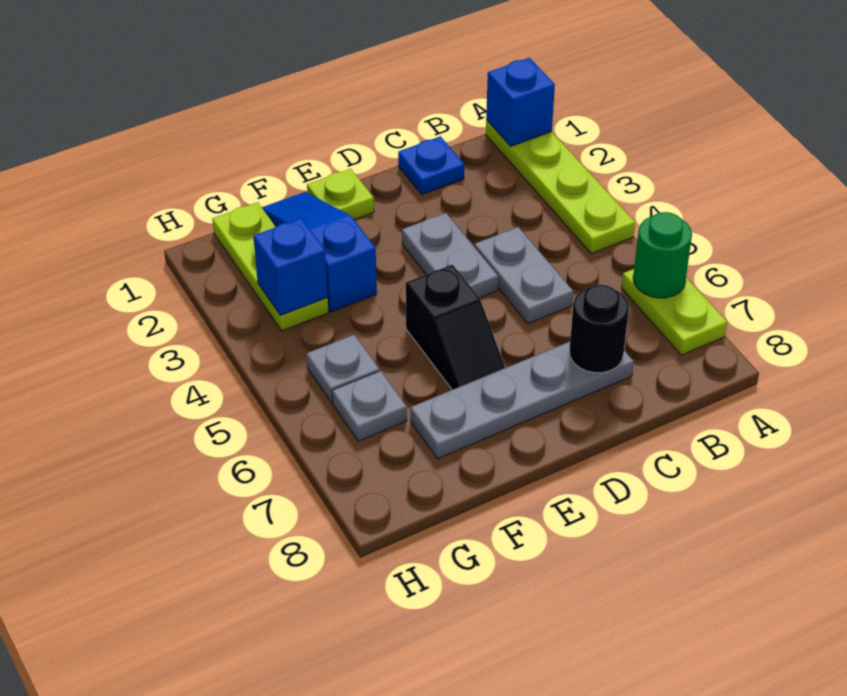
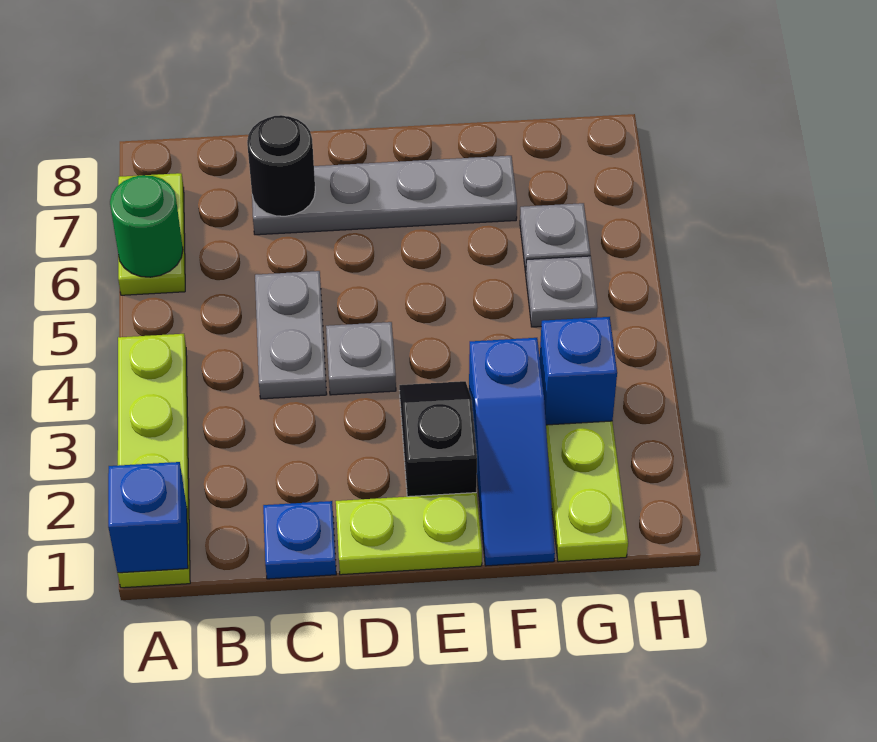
grey 1x2 plate [402,213,498,298] -> grey 1x1 plate [326,322,396,395]
lime 1x1 plate [307,169,374,220] -> lime 1x2 plate [336,493,482,575]
black 1x2 slope [406,265,505,390] -> black 1x2 slope moved to [399,381,477,497]

